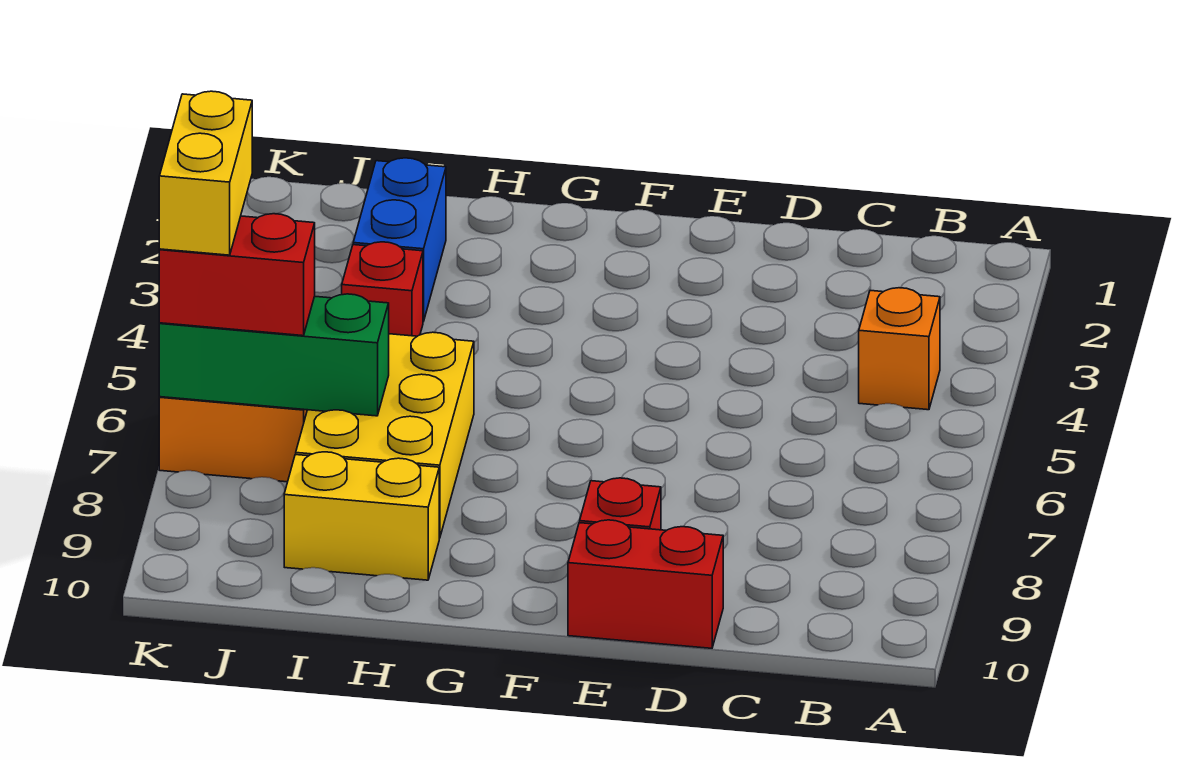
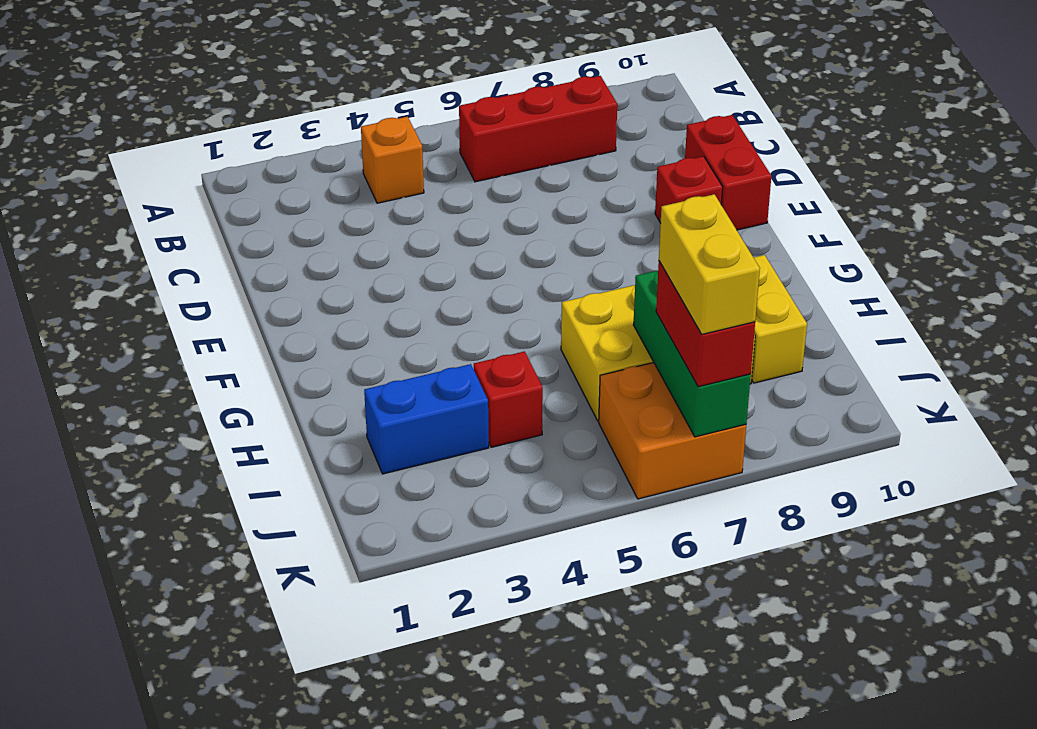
none -> red 1x3 brick [459,76,617,182]
yellow 1x2 brick [159,91,252,255] -> yellow 1x2 brick turned to [659,194,760,334]

